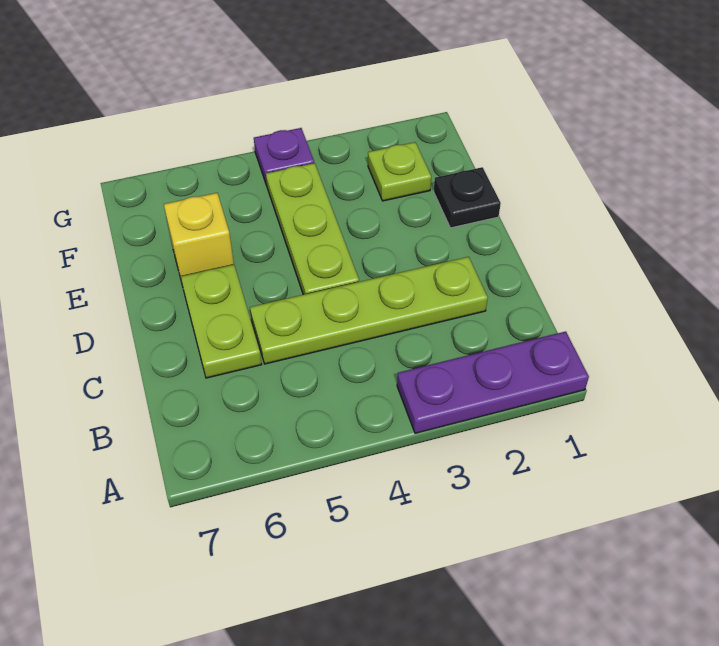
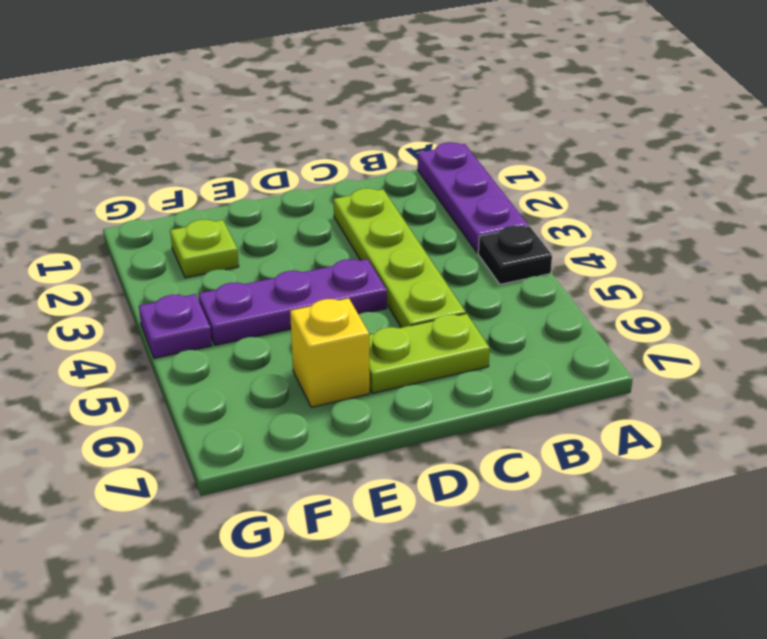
lime 1x3 plate [266,163,359,295] -> purple 1x3 plate [199,259,387,345]
black 1x1 plate [434,167,501,228] -> black 1x1 plate moved to [478,226,552,284]

